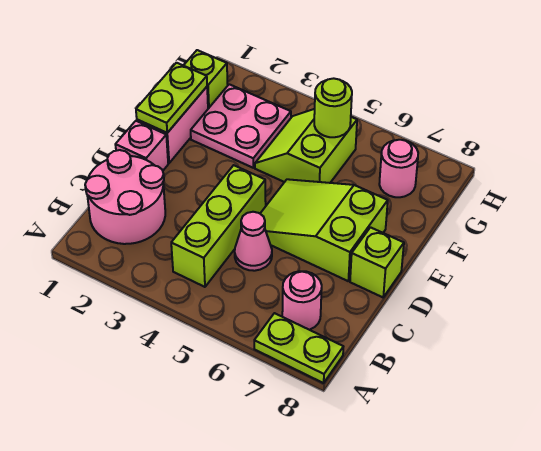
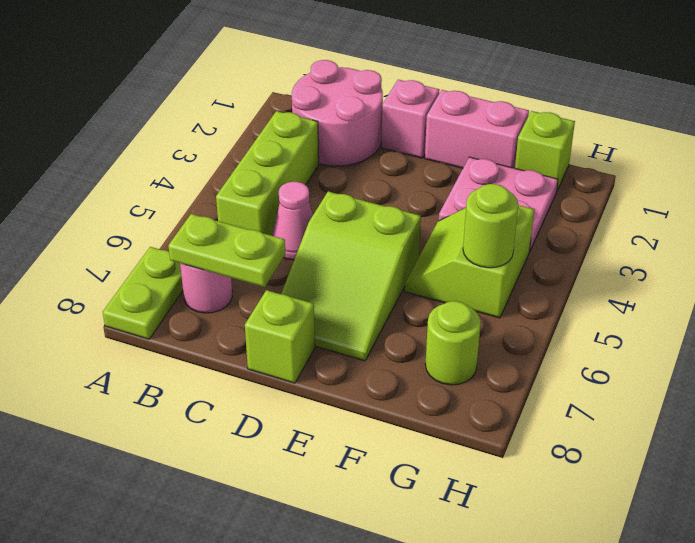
lime 1x3 brick [171,165,266,287] -> lime 1x3 brick turned to [216,111,319,236]
lime 2x3 slope [260,179,388,281] -> lime 2x3 slope turned to [281,192,421,361]
lime 1x2 plate [136,63,207,133] -> lime 1x2 plate moved to [168,214,285,287]
lime 2x2 slope [255,109,357,183] -> lime 2x2 slope turned to [405,205,534,318]
pink 1x1 round brick [379,140,418,197] -> lime 1x1 round brick [425,301,481,385]

